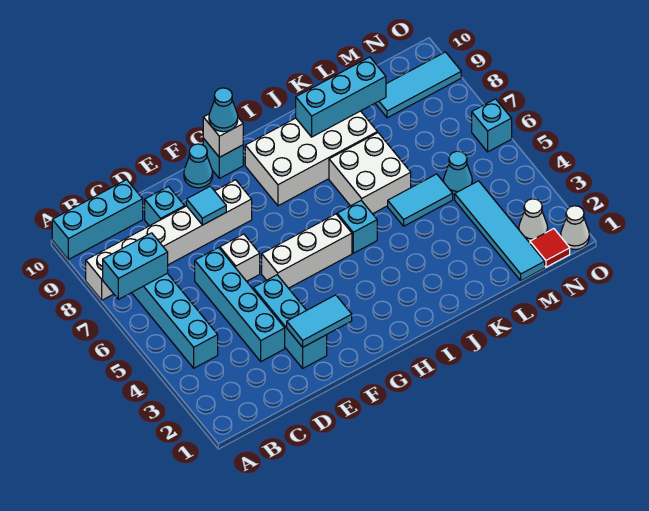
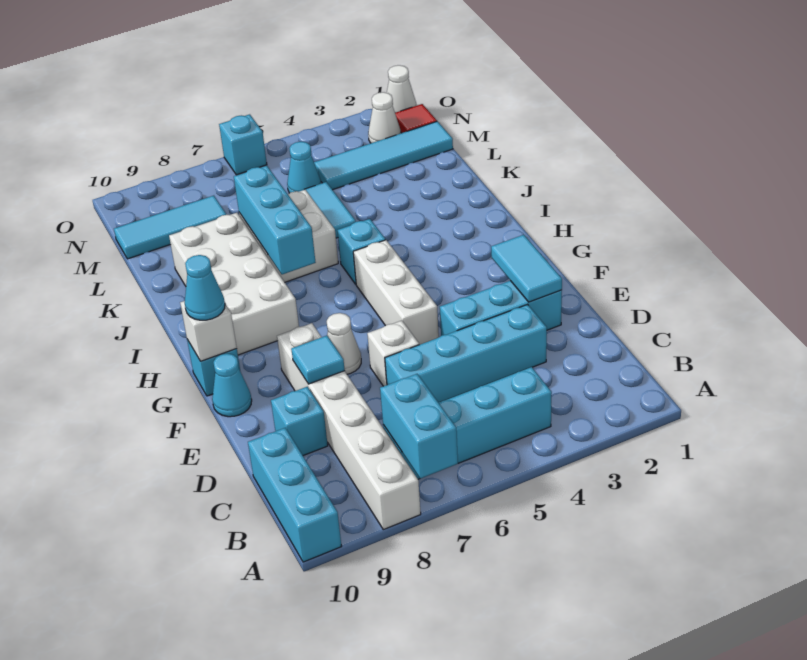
none -> white 1x1 cone [327,313,361,374]
cyan 1x3 brick [296,57,386,137] -> cyan 1x3 brick moved to [234,166,316,274]
cyan 1x3 tile [375,52,461,118] -> cyan 1x3 tile turned to [114,196,226,259]

